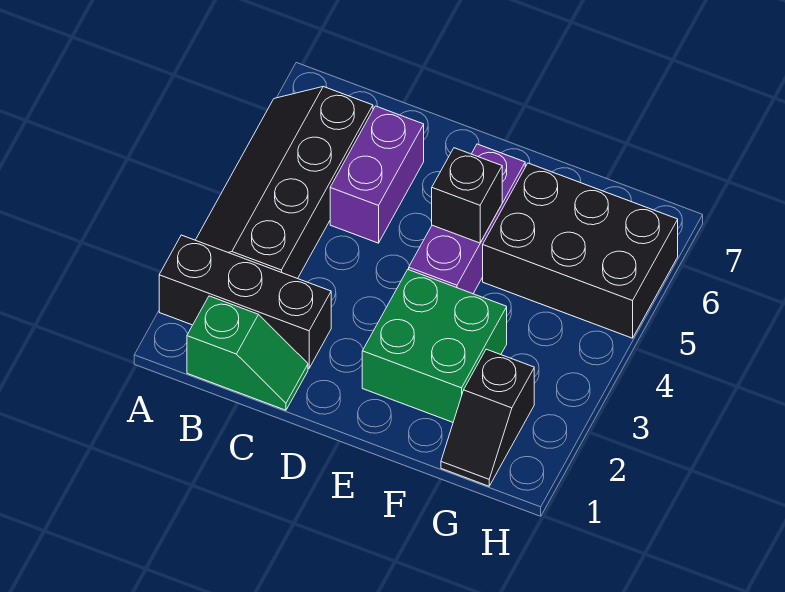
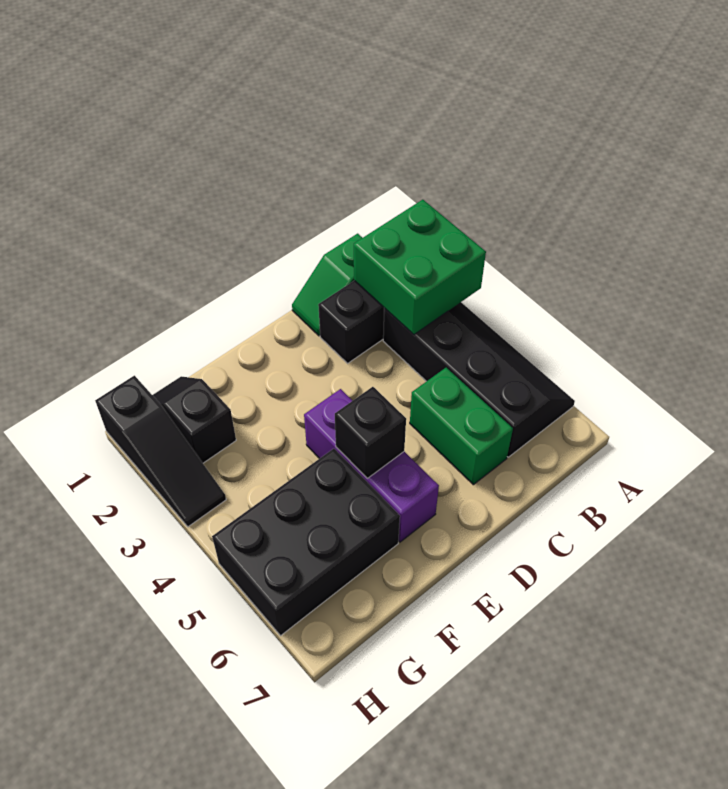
purple 1x2 brick [330,106,424,243] -> green 1x2 brick [410,368,513,485]
green 2x2 brick [362,270,507,422] -> green 2x2 brick moved to [354,200,486,334]
none -> black 1x3 slope [95,376,226,527]

